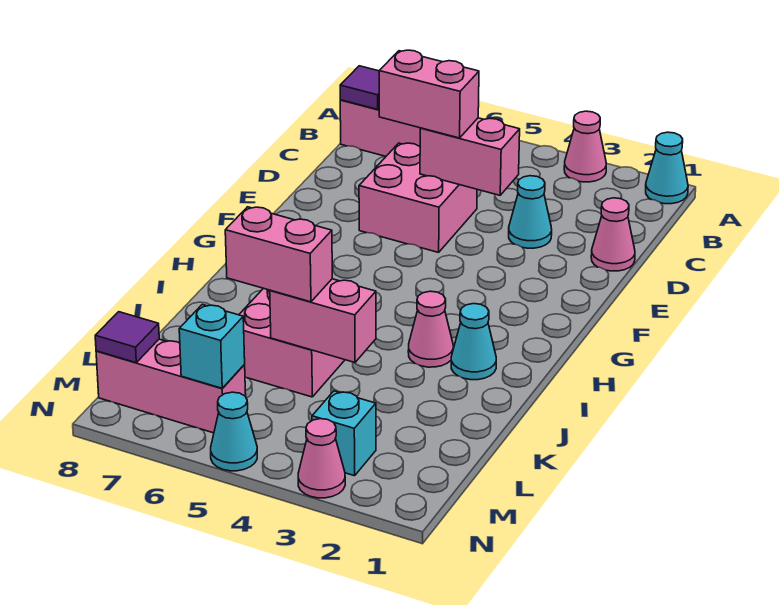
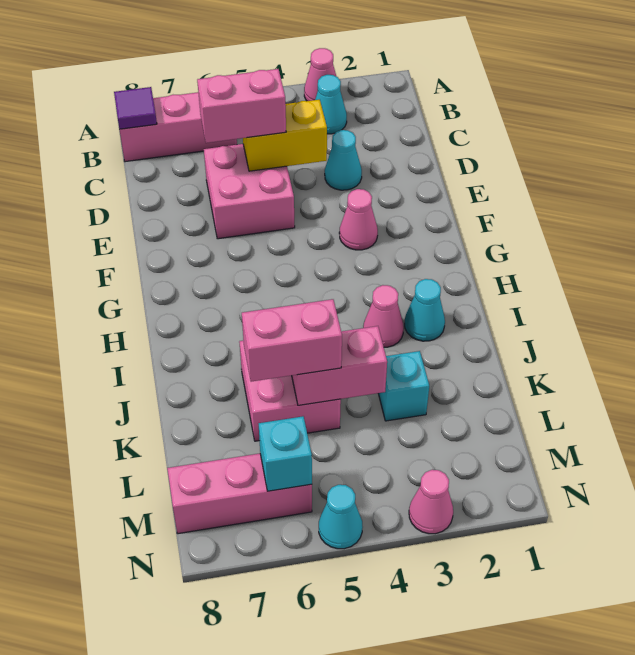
cyan 1x1 cone [646,132,688,204] -> cyan 1x1 cone moved to [315,75,347,134]
pink 1x1 cone [591,198,635,271] -> pink 1x1 cone moved to [339,189,378,250]
pink 1x2 brick [420,118,520,195] -> yellow 1x2 brick [243,100,327,171]
cyan 1x1 brick [312,391,376,476] -> cyan 1x1 brick moved to [378,351,429,421]
purple 1x1 tile [95,312,159,363] -> none

